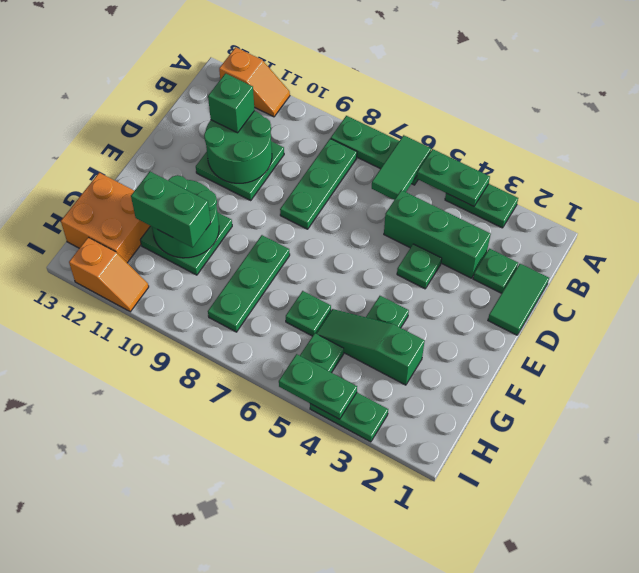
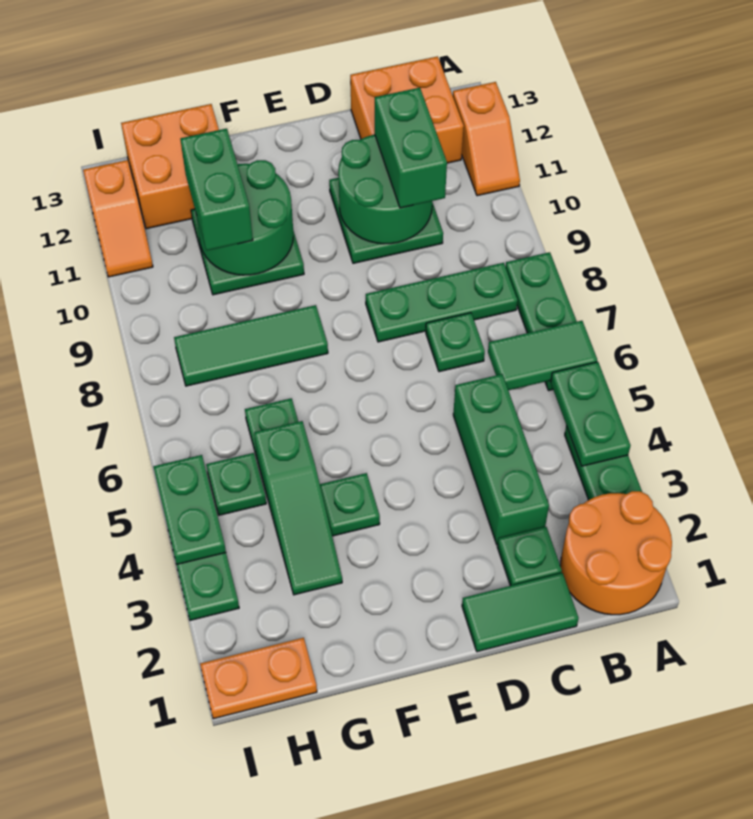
none -> orange 2x2 round brick [560,491,672,615]
none -> orange 2x2 brick [350,56,464,163]
green 1x1 brick [208,73,254,133] -> green 1x2 brick [375,88,447,208]
green 1x1 plate [397,244,442,289] -> green 1x1 plate moved to [426,313,485,372]
green 1x3 plate [208,235,290,332] -> green 1x3 tile [174,305,328,386]
green 1x3 slope [316,309,425,385] -> green 1x3 slope turned to [254,421,342,595]
none -> orange 1x2 plate [200,638,317,719]

